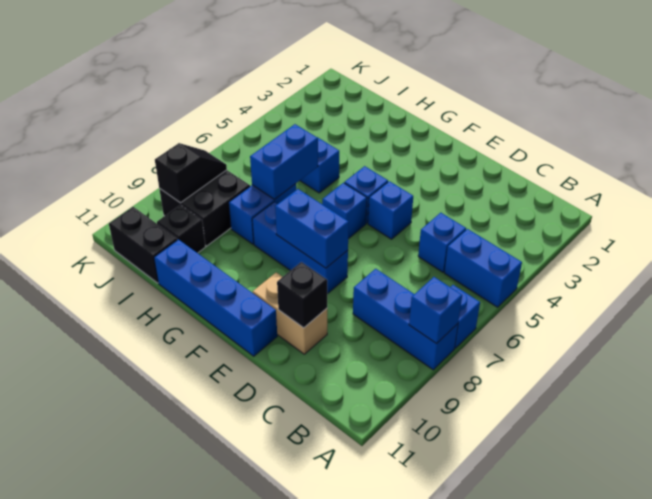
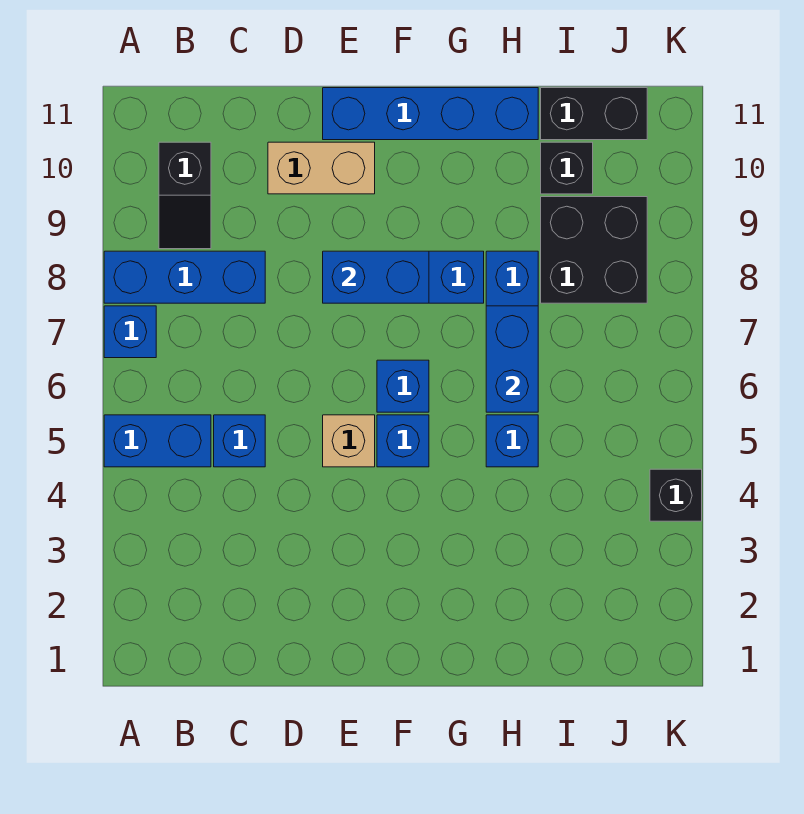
blue 1x1 brick [409,277,462,344] -> none
black 1x1 brick [277,262,327,328] -> black 1x1 brick moved to [650,469,702,521]
blue 1x1 brick [368,181,413,239] -> tan 1x1 brick [323,415,375,467]
black 1x2 slope [155,143,227,203] -> black 1x2 slope moved to [159,142,211,249]

